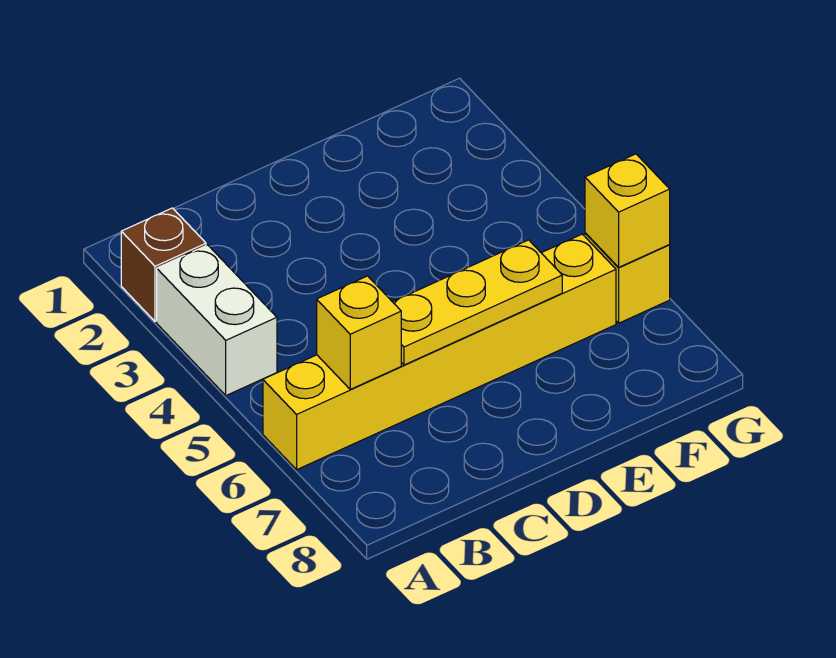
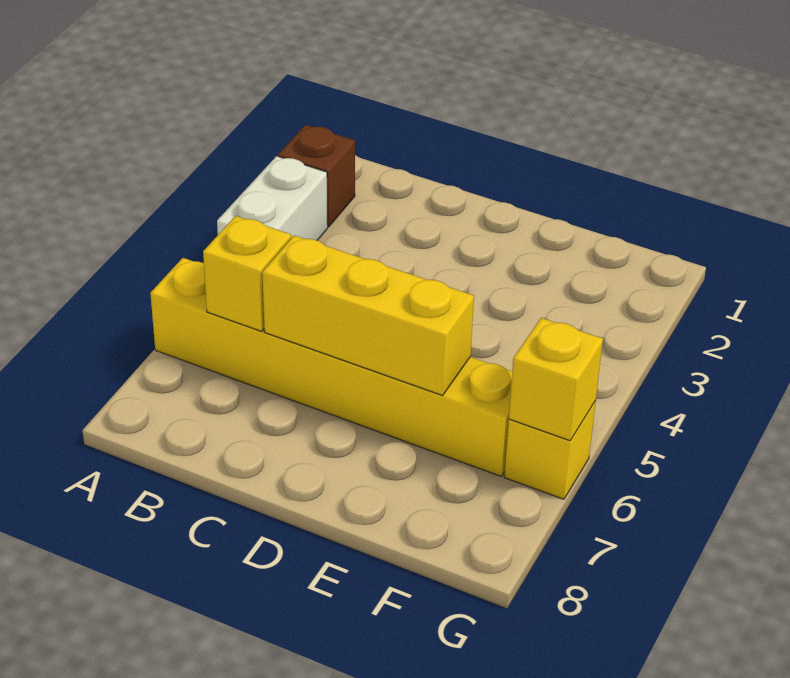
yellow 1x3 plate [393,240,562,365] -> yellow 1x3 brick [262,235,474,395]

